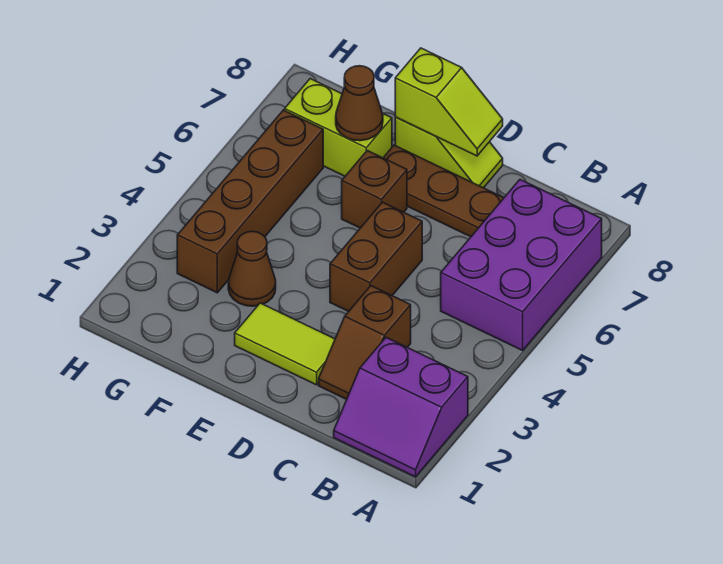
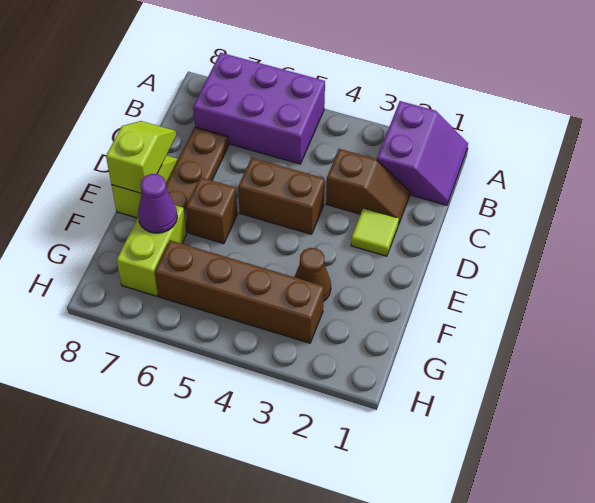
lime 1x2 tile [235,303,335,385] -> lime 1x1 tile [351,208,399,256]
brown 1x1 cone [336,66,383,141] -> purple 1x1 cone [138,174,177,233]

